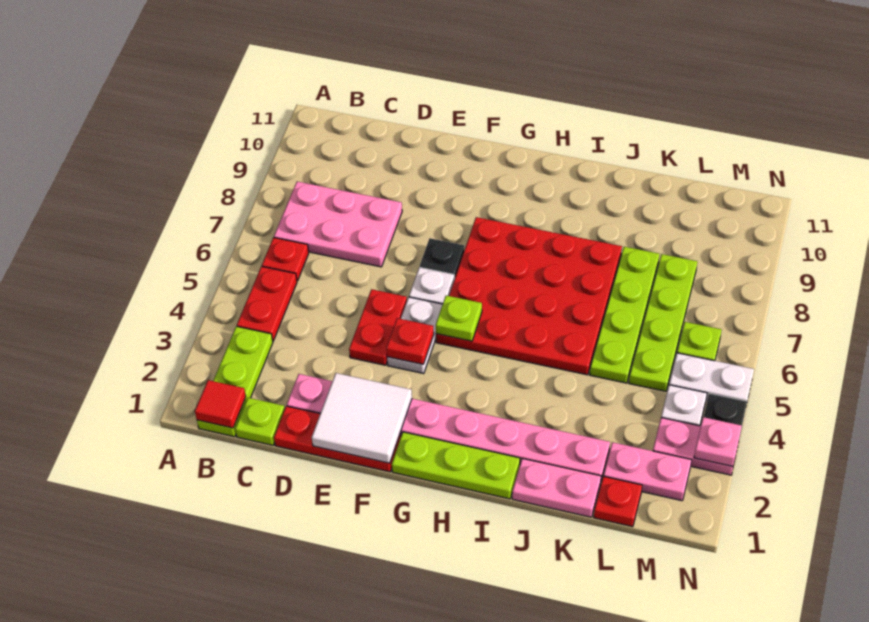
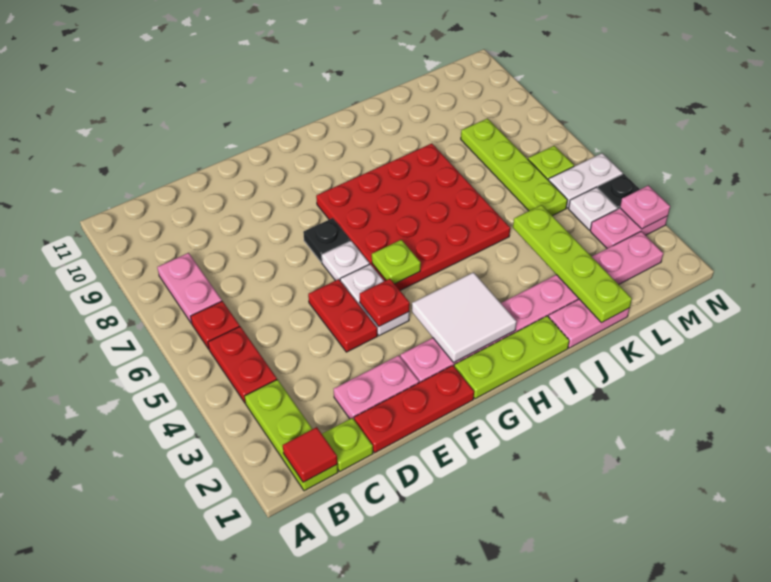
pink 2x3 plate [274,182,402,267] -> pink 1x2 plate [157,253,222,324]
white 2x2 tile [312,373,412,463] -> white 2x2 tile moved to [412,272,517,363]
lime 1x4 plate [590,247,659,383] -> lime 1x4 plate moved to [513,205,632,323]
red 1x1 plate [594,476,642,527] -> none

